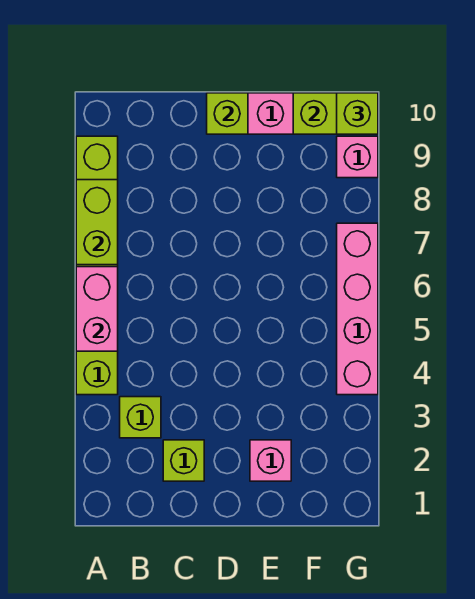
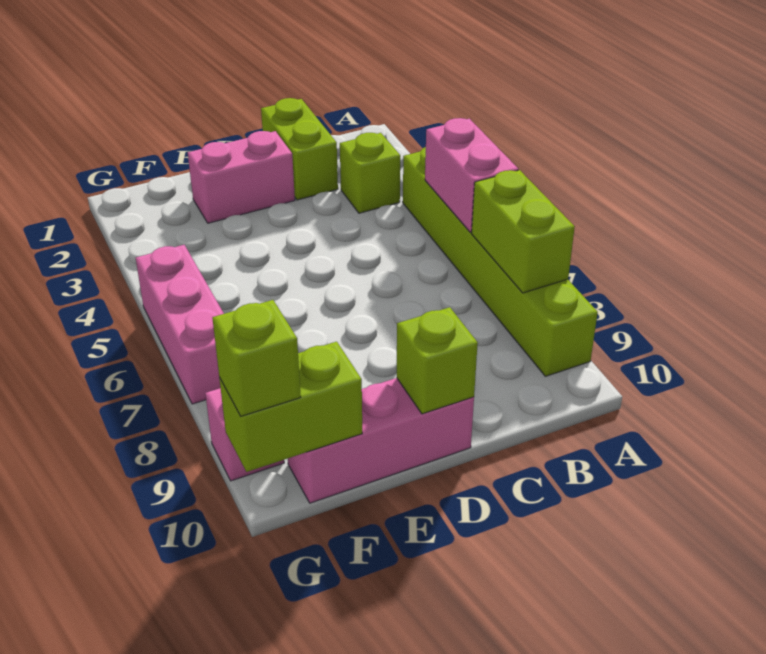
lime 1x1 brick [163,440,204,481] -> lime 1x2 brick [261,98,338,200]
pink 1x1 brick [250,440,291,481] -> pink 1x2 brick [188,131,295,223]
pink 1x4 brick [337,223,378,395] -> pink 1x3 brick [136,245,224,404]

